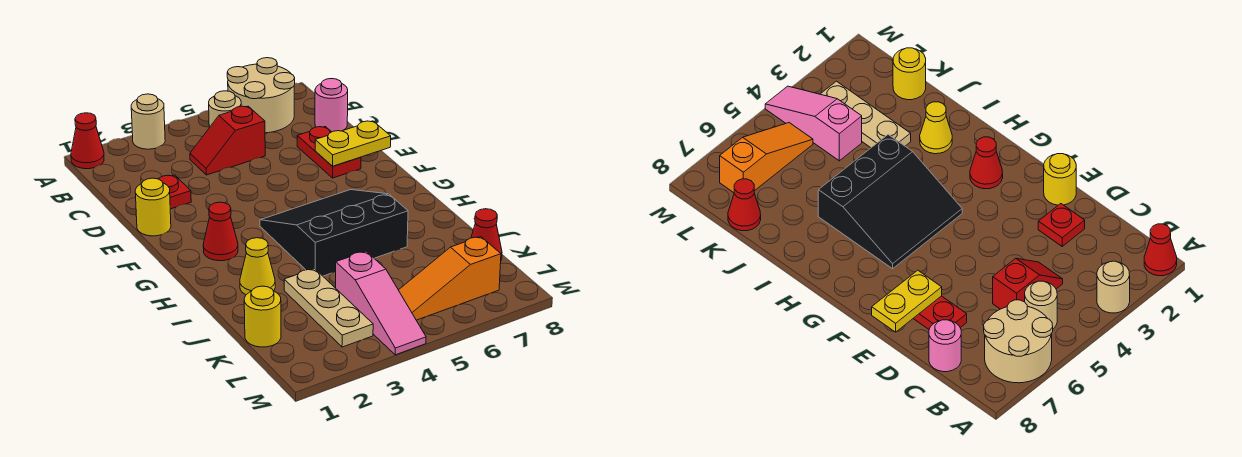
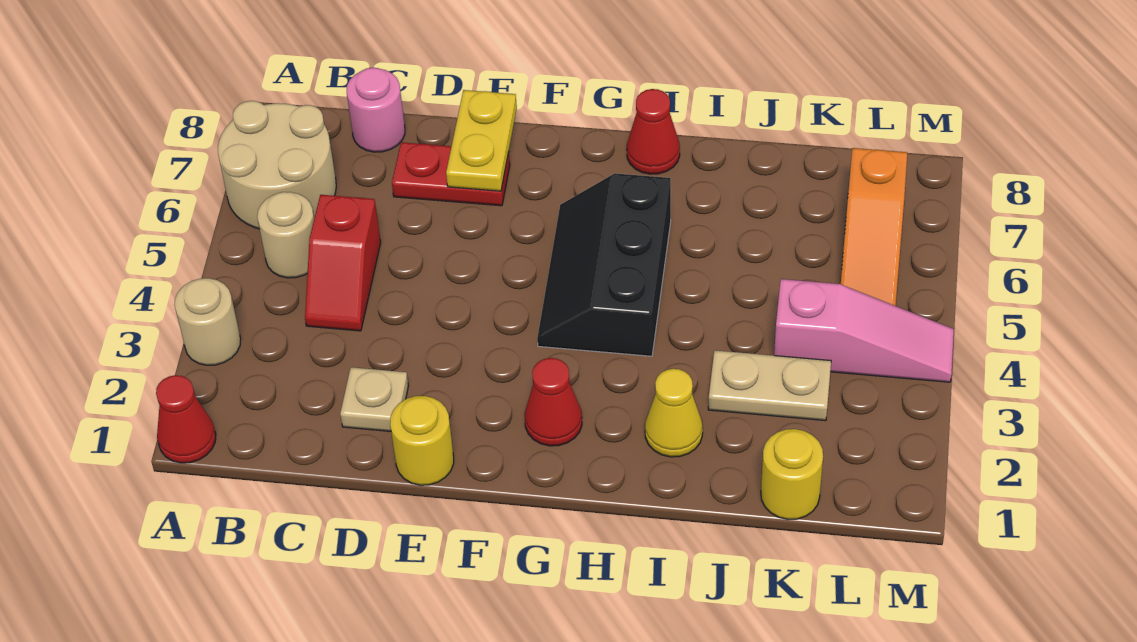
red 1x1 plate [159,175,191,209] -> tan 1x1 plate [340,367,408,431]
black 3x3 slope [260,190,408,276] -> black 2x3 slope [537,173,671,356]
tan 1x3 plate [284,269,373,347] -> tan 1x2 plate [708,350,831,421]
red 1x1 cone [471,209,502,260] -> red 1x1 cone moved to [627,89,680,174]

